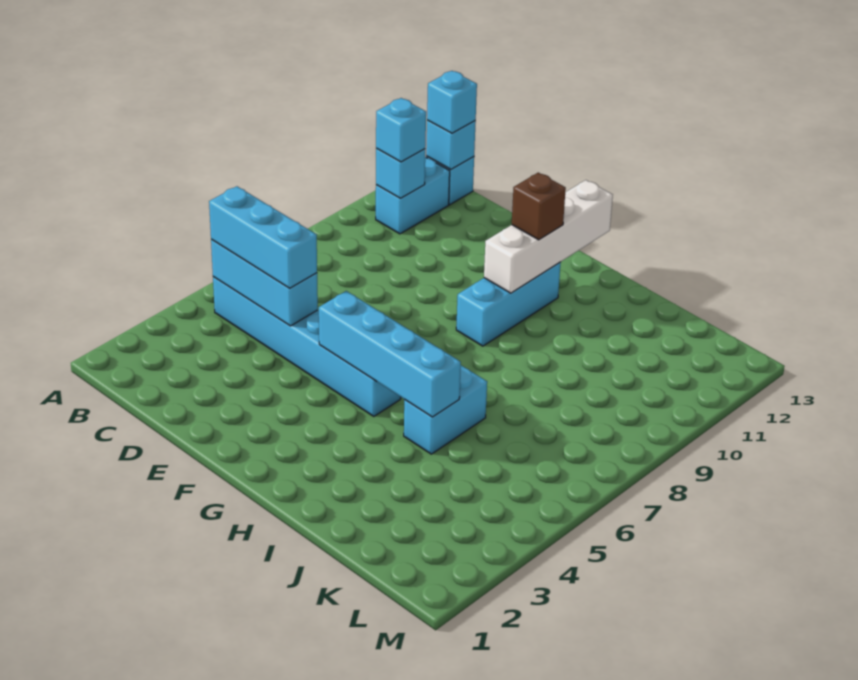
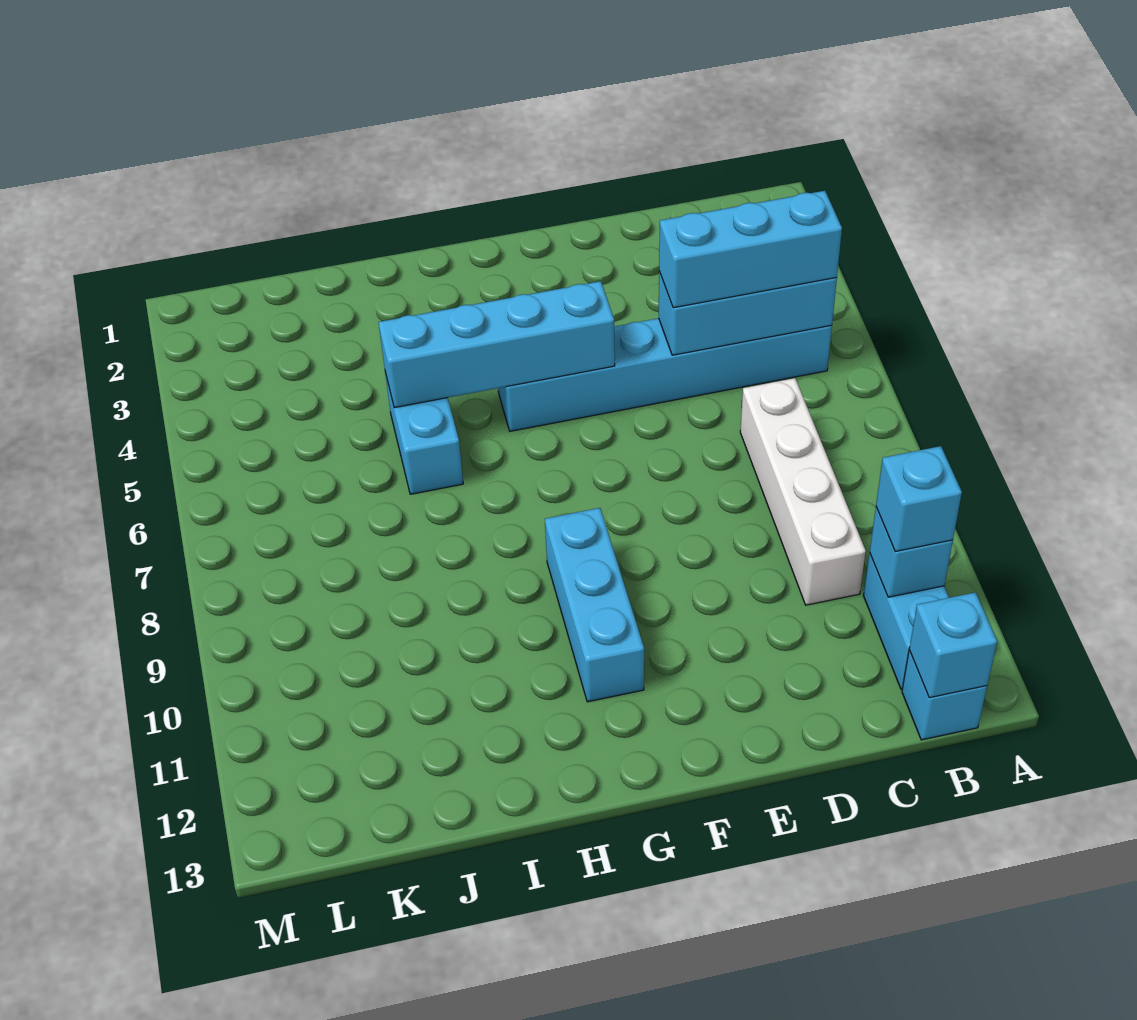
cyan 1x1 brick [427,71,477,133] -> none
white 1x4 brick [484,180,613,293] -> white 1x4 brick moved to [740,378,866,605]
brown 1x1 brick [512,173,566,240] -> none

